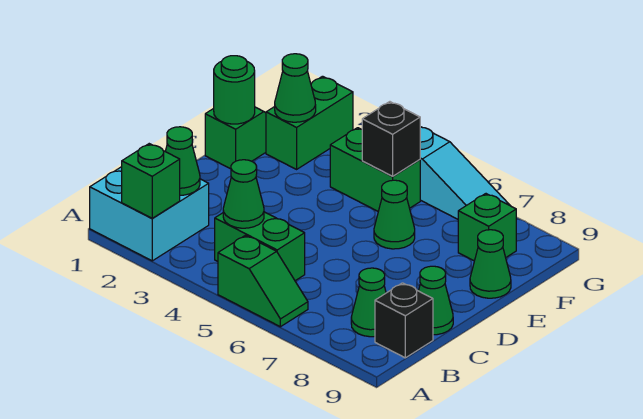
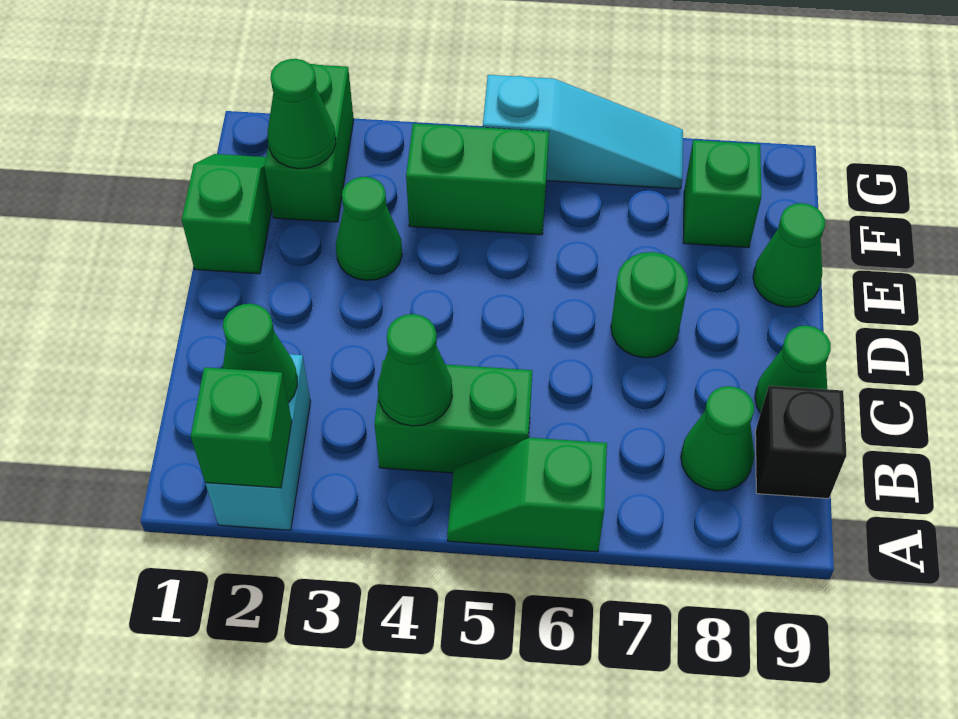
cyan 2x2 brick [90,167,209,261] -> cyan 1x2 brick [205,354,311,530]
green 1x2 slope [218,235,308,327] -> green 1x2 slope turned to [447,438,607,552]
green 1x1 round brick [214,56,255,124] -> green 1x1 round brick moved to [611,252,688,358]
green 1x1 cone [374,180,415,249] -> green 1x1 cone moved to [336,177,402,280]
black 1x1 brick [362,102,420,176] -> none

